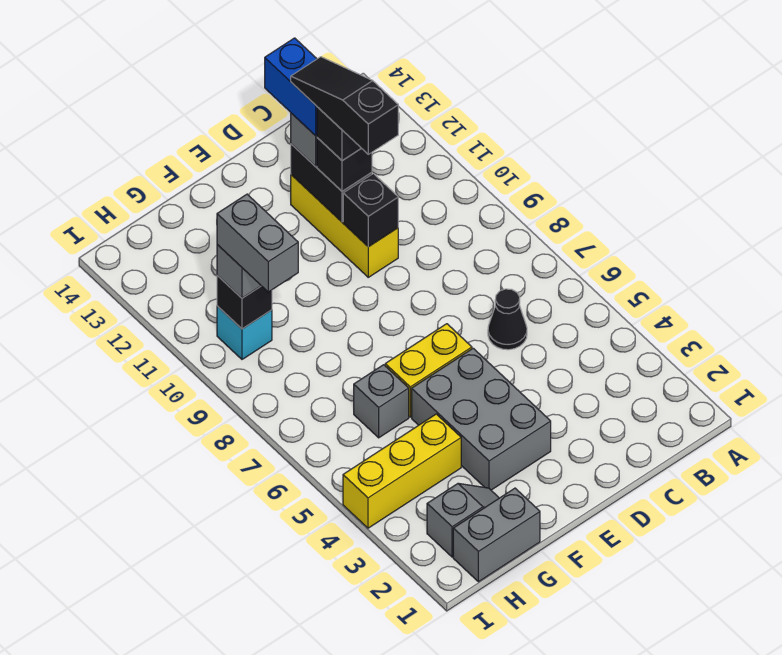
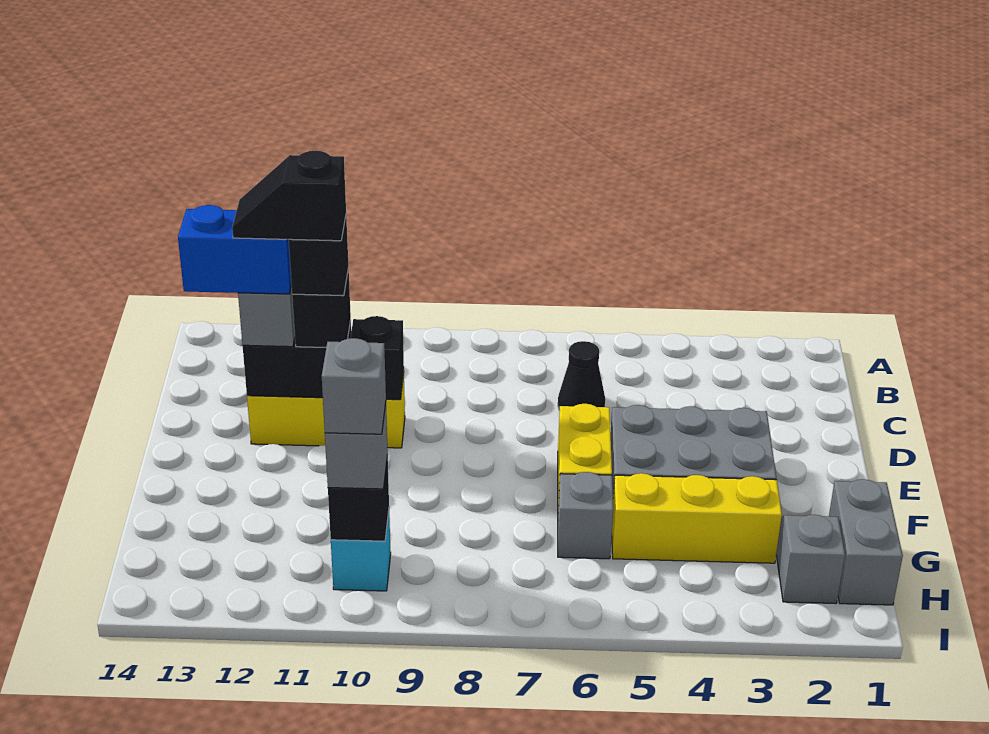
black 1x3 slope [291,57,398,154] -> black 1x2 slope [232,151,346,241]
yellow 1x3 brick [343,414,461,528] -> yellow 1x3 brick turned to [612,473,782,563]
grey 1x2 brick [217,194,298,292] -> grey 1x1 brick [322,338,386,434]

